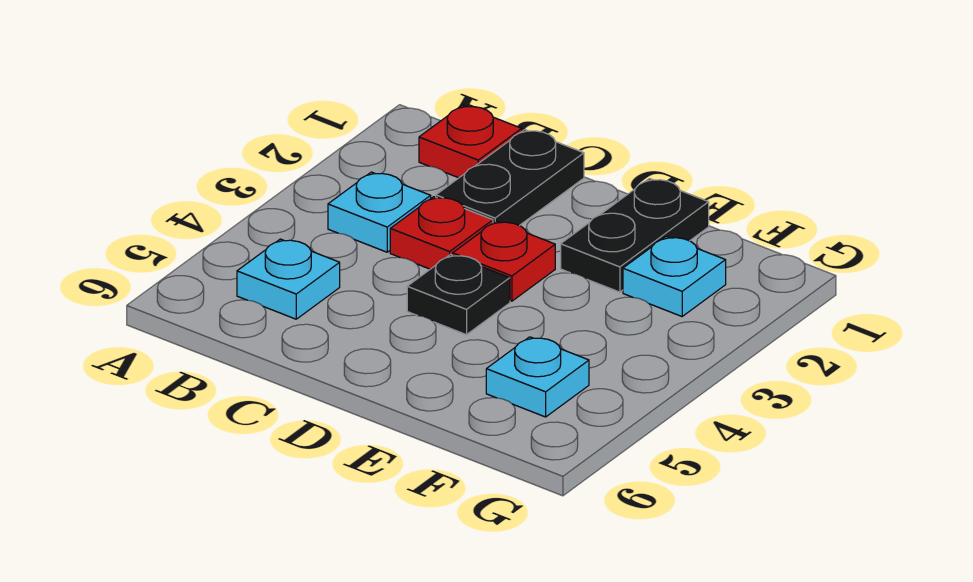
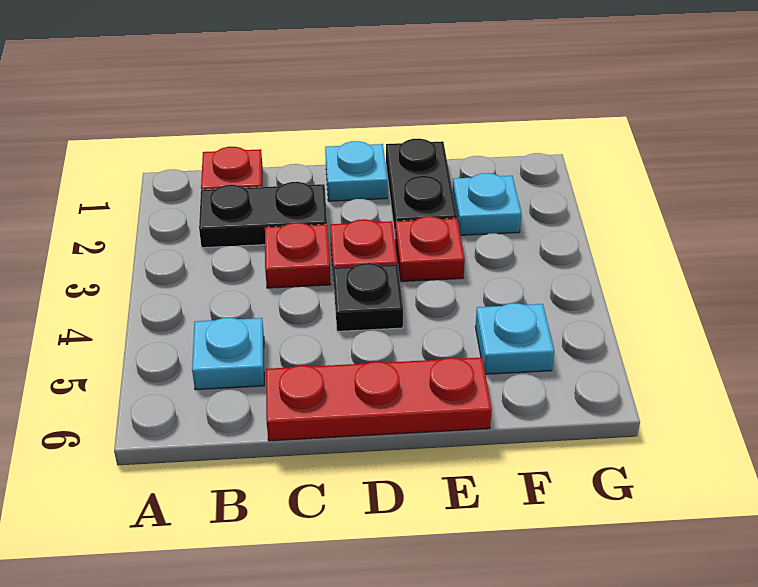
cyan 1x1 plate [328,172,431,252] -> cyan 1x1 plate moved to [325,141,387,201]
black 1x2 plate [436,130,584,226] -> black 1x2 plate turned to [199,182,327,248]
none -> red 1x3 plate [266,357,492,441]
none -> red 1x1 plate [395,216,465,282]

